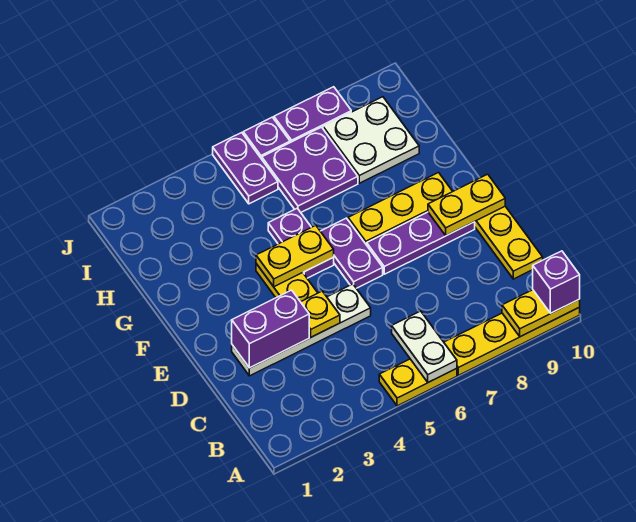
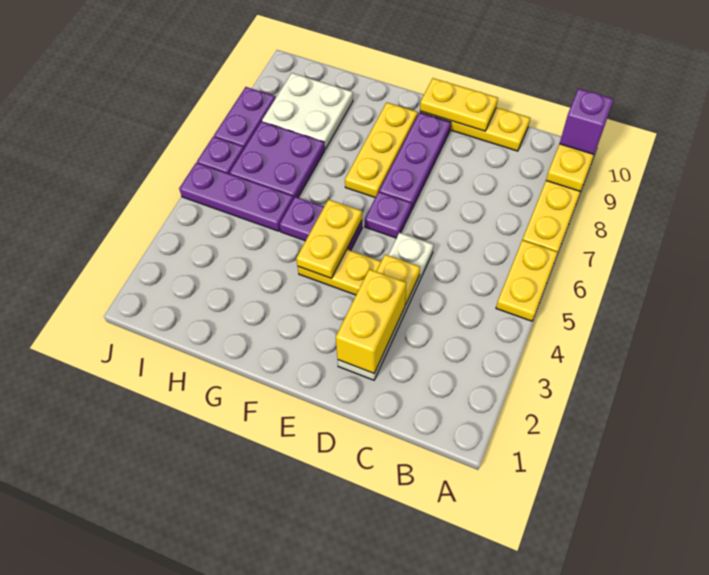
white 1x2 plate [392,311,457,382] -> none
purple 1x2 brick [232,290,309,368] -> yellow 1x2 brick [336,269,406,373]
purple 1x2 plate [321,218,383,288] -> purple 1x1 plate [365,192,412,238]
yellow 1x2 plate [428,174,505,236] -> yellow 1x2 plate turned to [420,78,498,131]
purple 1x2 plate [213,133,278,204] -> purple 1x3 plate [179,163,294,231]

